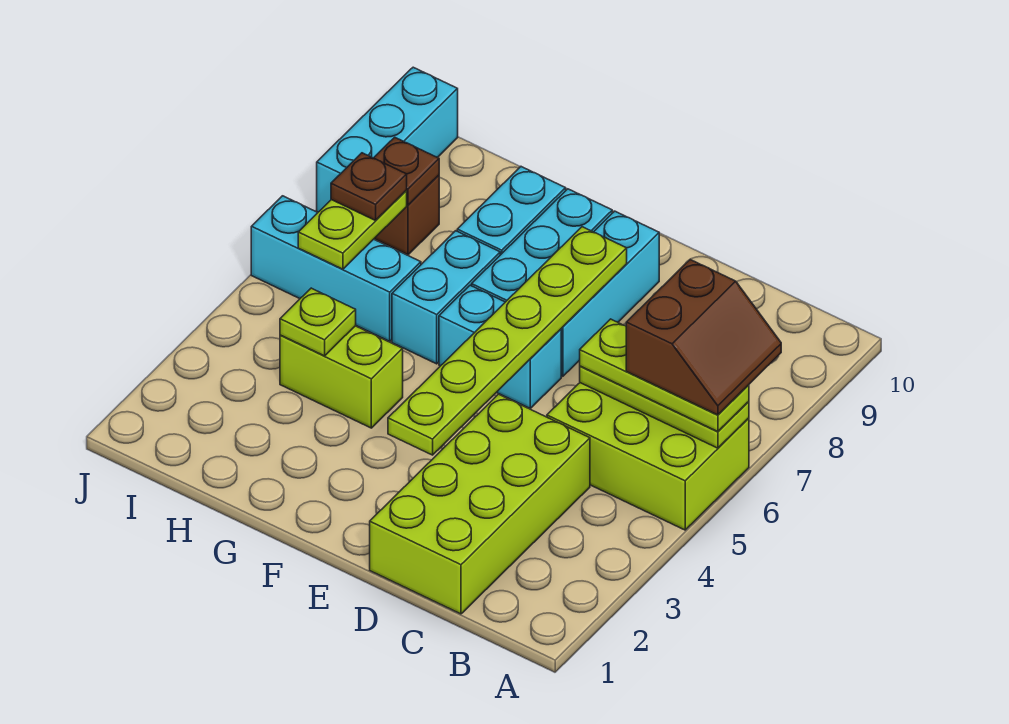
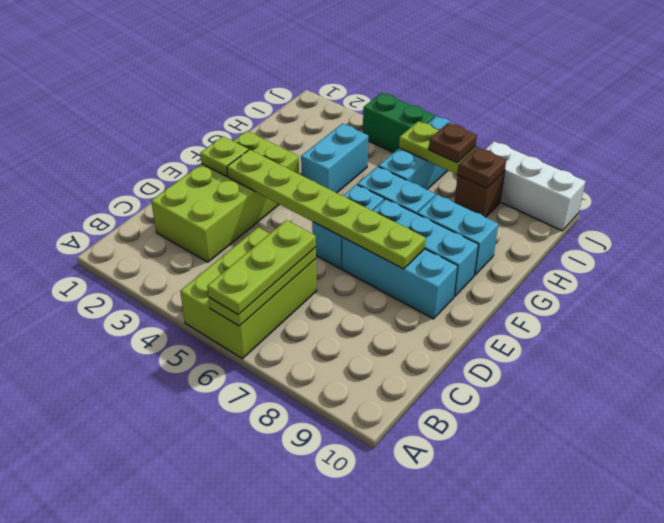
brown 2x2 slope [626,260,781,415] -> none
lime 2x4 brick [370,394,590,614] -> lime 2x4 brick turned to [151,131,299,262]
lime 1x2 brick [280,326,403,428] -> cyan 1x2 brick [301,124,368,193]
lime 1x1 plate [280,288,356,356] -> lime 1x1 plate moved to [200,137,248,176]
none -> green 1x2 brick [363,93,435,153]
cyan 1x3 brick [317,67,458,212] -> white 1x3 brick [485,141,586,231]

